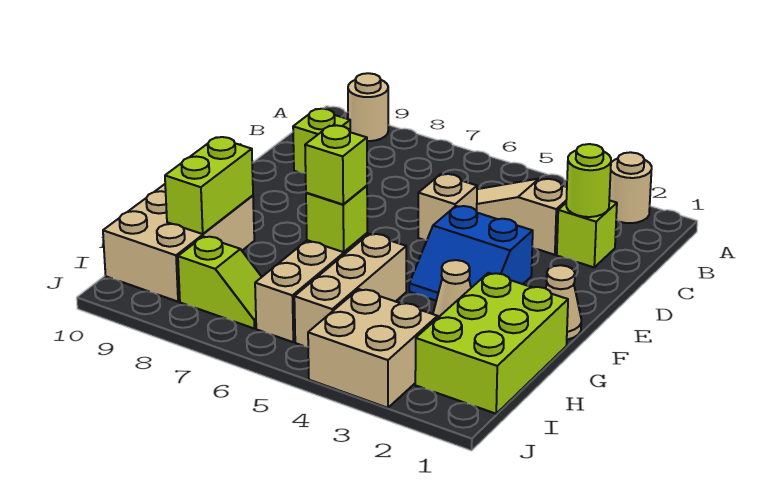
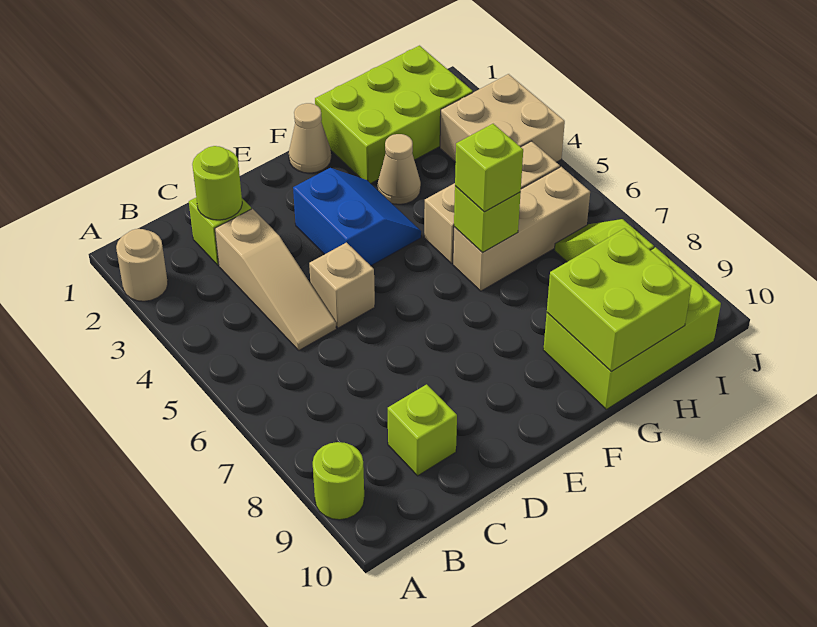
tan 1x1 round brick [348,73,388,141] -> lime 1x1 round brick [313,442,364,520]
tan 2x3 brick [103,184,254,302] -> lime 2x3 brick [543,247,721,409]
lime 1x2 brick [165,137,253,234] -> lime 2x2 brick [547,228,692,372]

